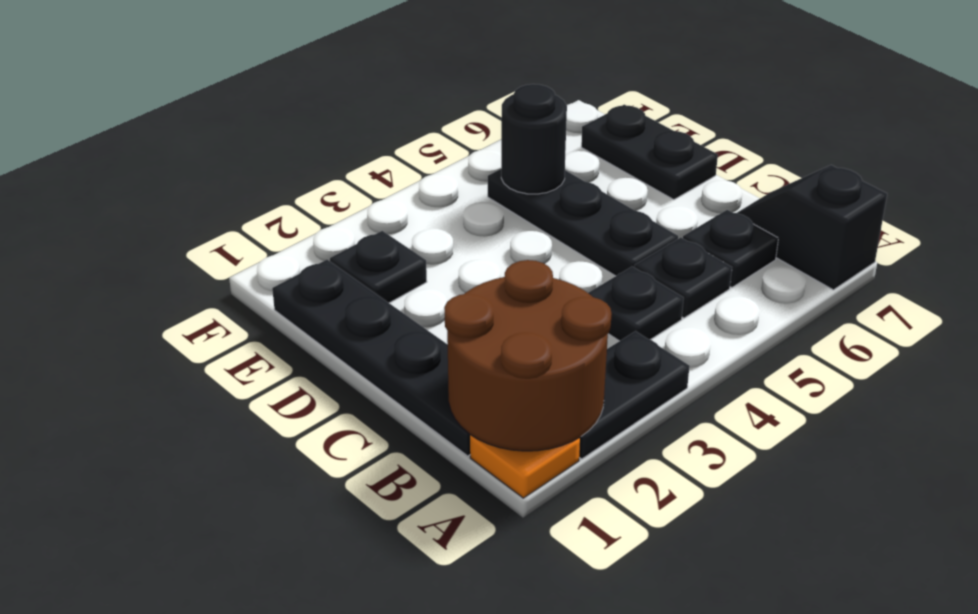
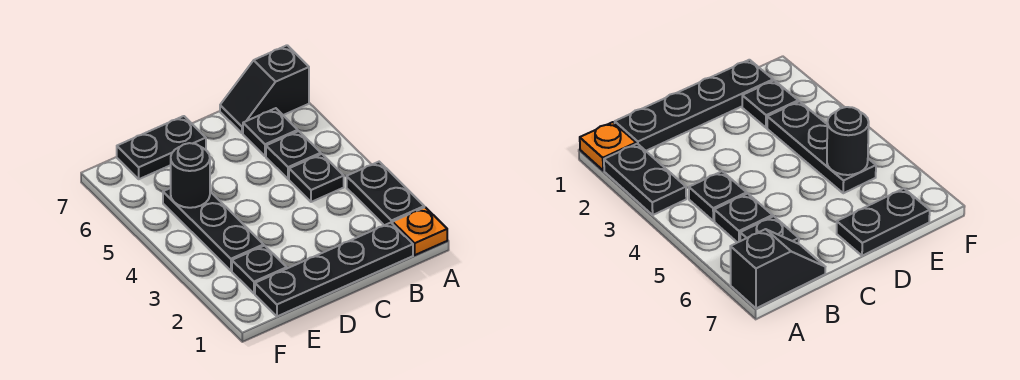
brown 2x2 round brick [444,260,612,451] -> none
black 1x3 plate [488,169,678,276] -> black 1x3 plate turned to [163,188,264,271]

